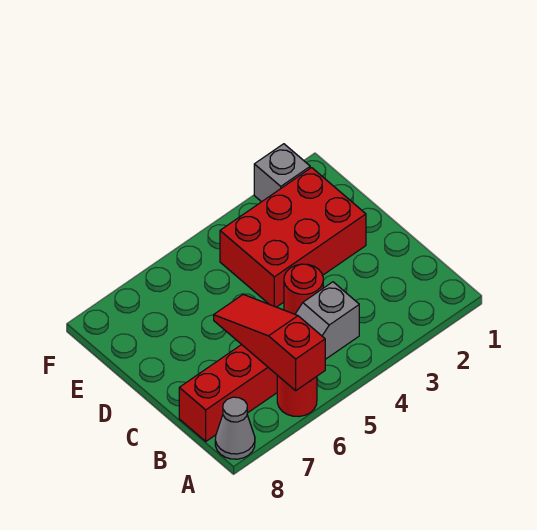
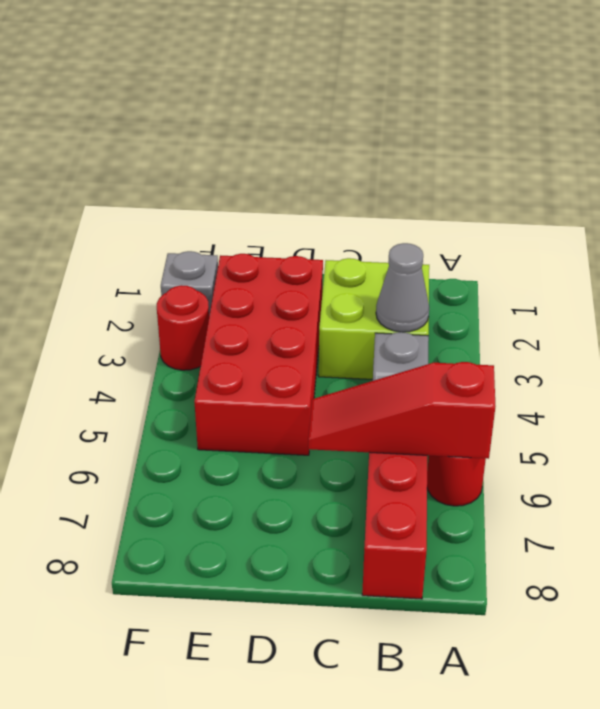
grey 1x1 cone [215,397,255,459] -> grey 1x1 cone moved to [376,243,429,332]
none -> lime 2x2 brick [319,258,429,379]
red 1x1 round brick [284,264,323,314] -> red 1x1 round brick moved to [157,285,209,370]
red 2x3 brick [220,168,366,307] -> red 2x4 brick [194,254,323,455]

